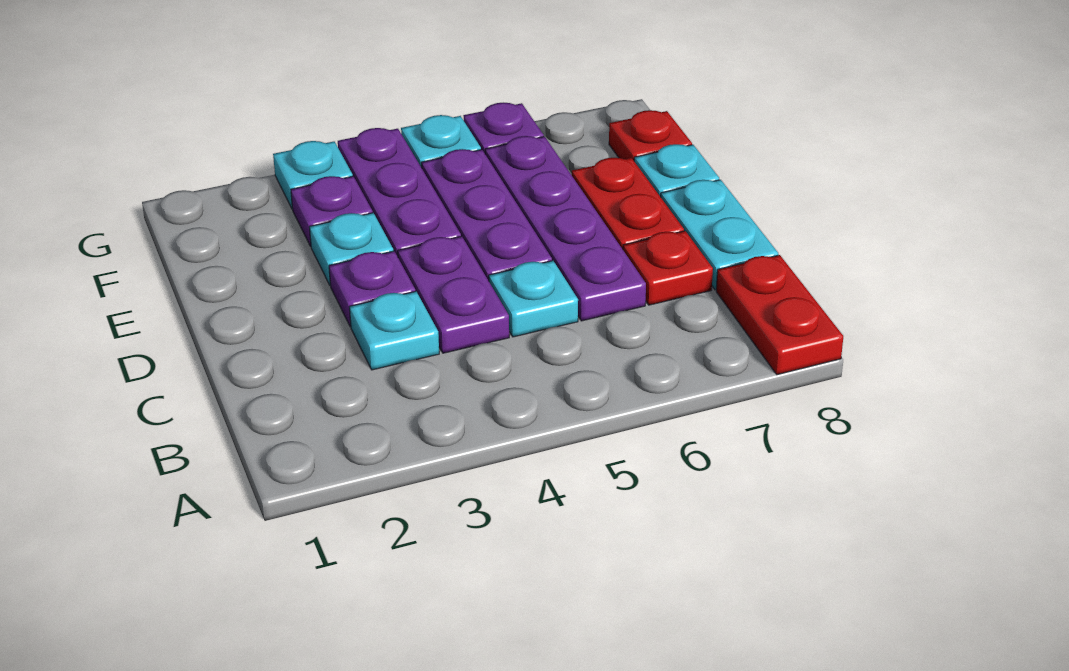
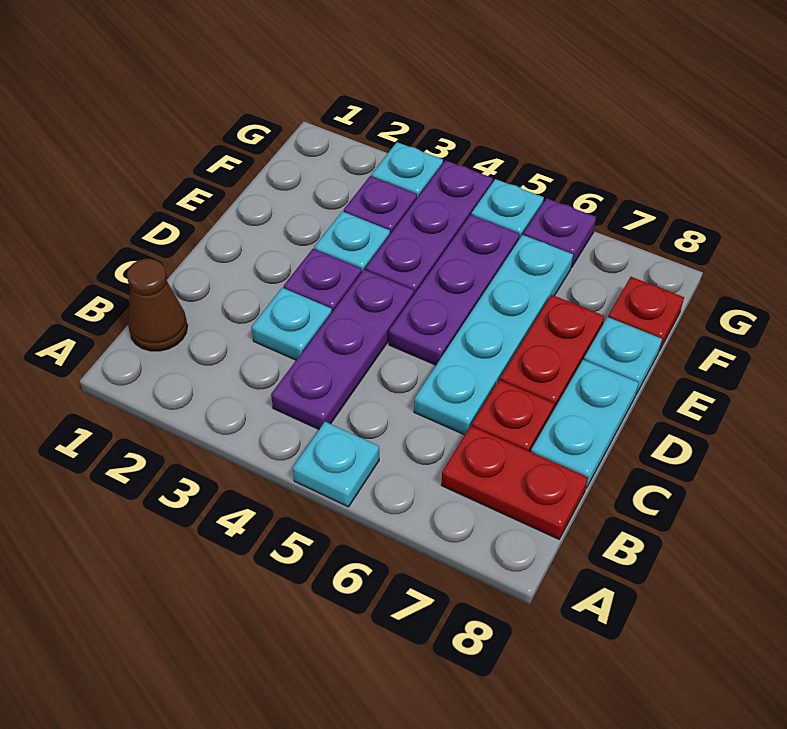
red 1x2 plate [716,255,843,375] -> red 1x2 plate turned to [441,426,588,539]
none -> brown 1x1 cone [127,259,188,351]
purple 1x2 plate [398,236,509,353] -> purple 1x3 plate [271,270,414,429]
cyan 1x1 plate [489,261,578,337] -> cyan 1x1 plate moved to [293,422,379,507]
purple 1x4 plate [485,136,646,321] -> cyan 1x4 plate [414,235,573,435]

